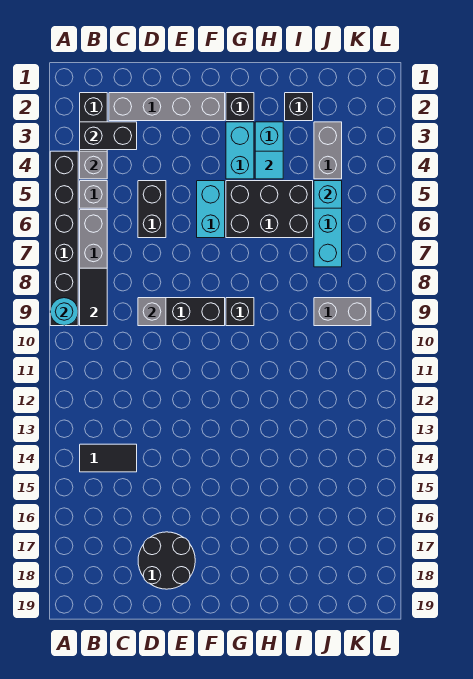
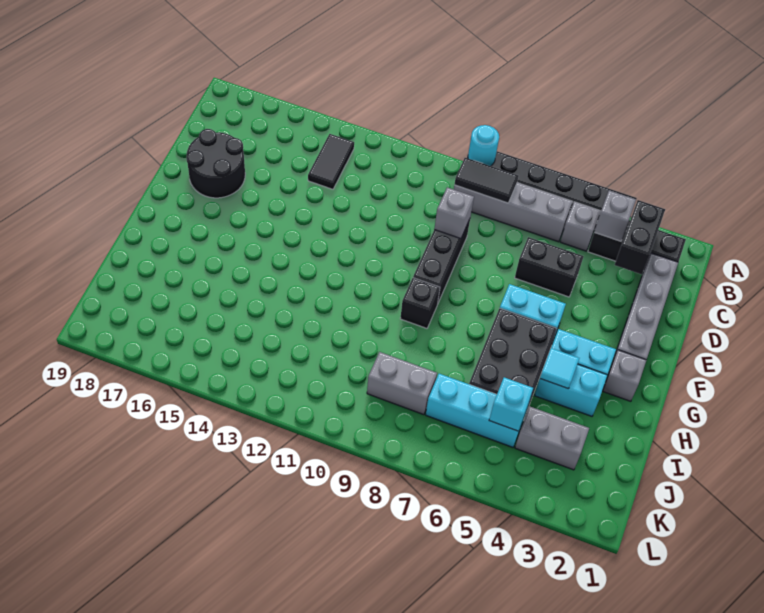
black 1x1 brick [226,93,254,121] -> grey 1x1 brick [603,350,646,401]
black 1x1 brick [285,93,313,121] -> none
grey 1x2 brick [314,298,371,326] -> grey 1x2 brick turned to [367,352,437,415]

